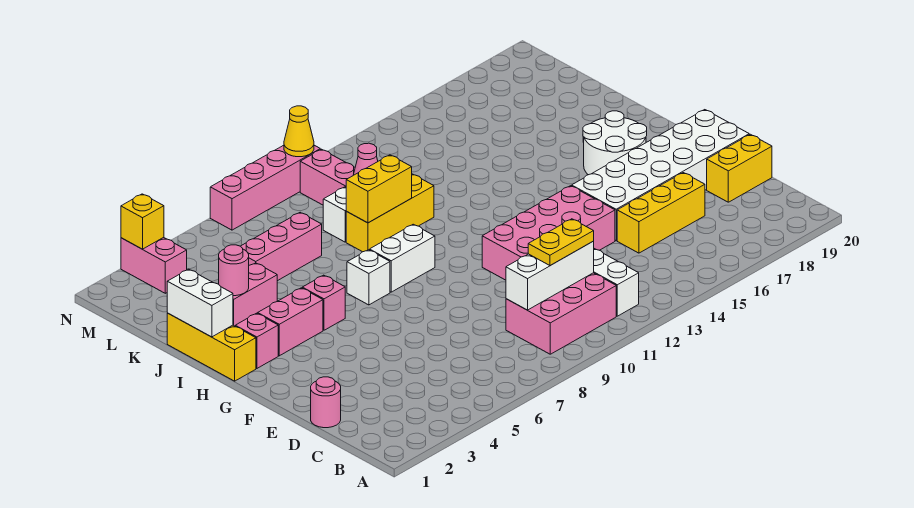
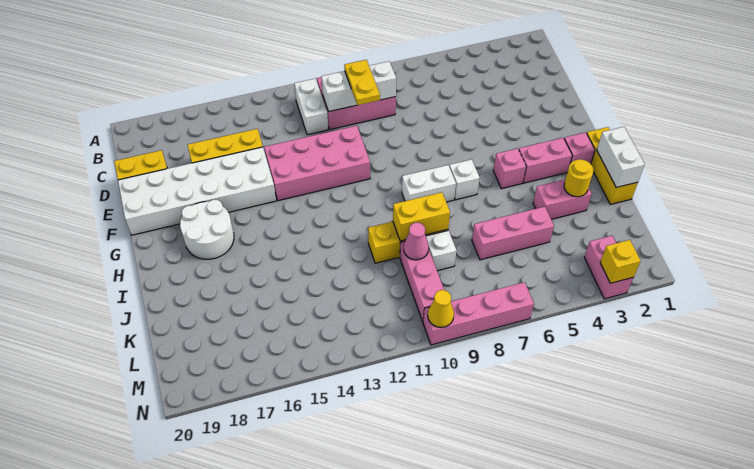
yellow 1x2 plate [528,219,594,266] -> yellow 1x2 plate turned to [344,60,380,105]
pink 1x1 round brick [311,377,341,428] -> none
pink 1x1 round brick [219,245,249,296] -> yellow 1x1 round brick [564,159,593,197]

